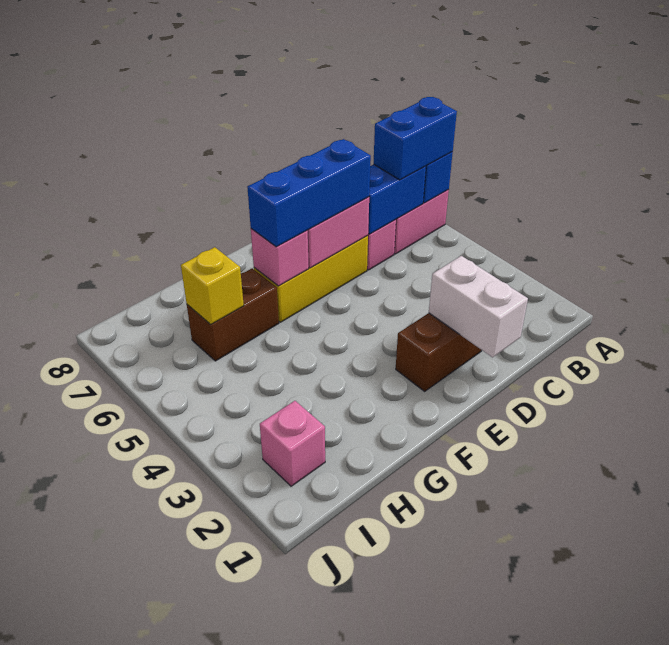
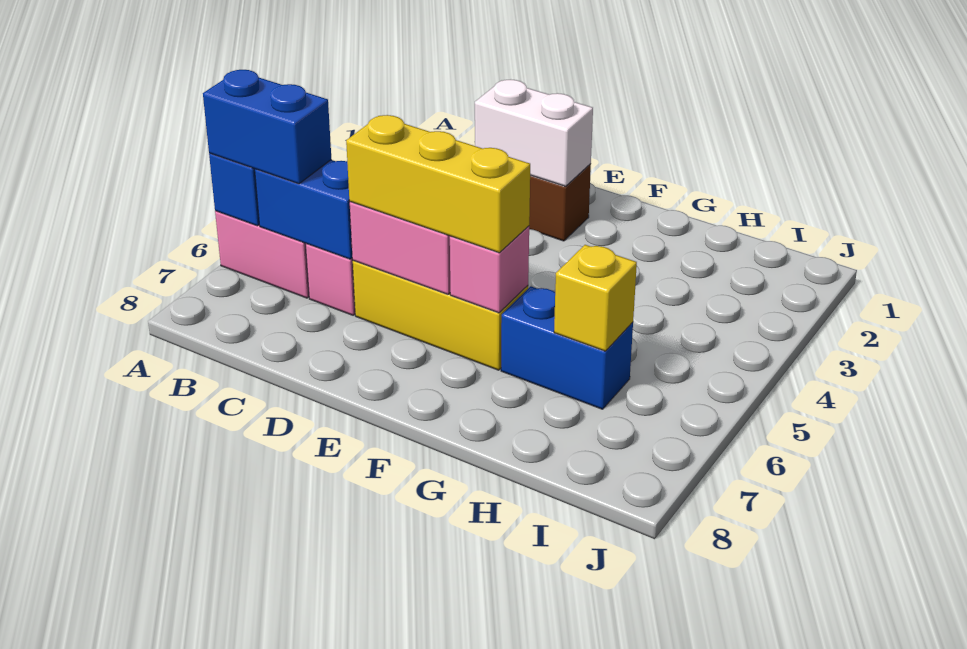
white 1x2 brick [429,256,528,357] -> white 1x2 brick turned to [475,80,593,186]
blue 1x3 brick [247,139,371,247] -> yellow 1x3 brick [346,115,530,253]
brown 1x2 brick [187,268,279,361] -> blue 1x2 brick [501,286,633,409]
pink 1x1 brick [260,401,325,486] -> none

